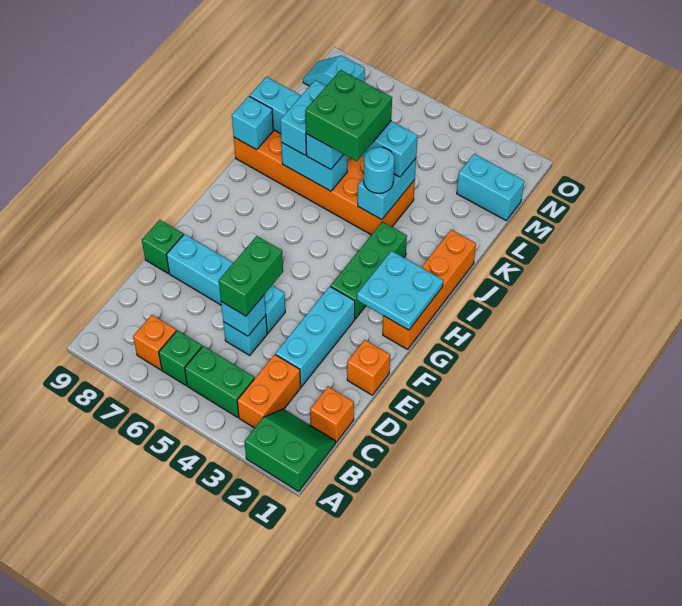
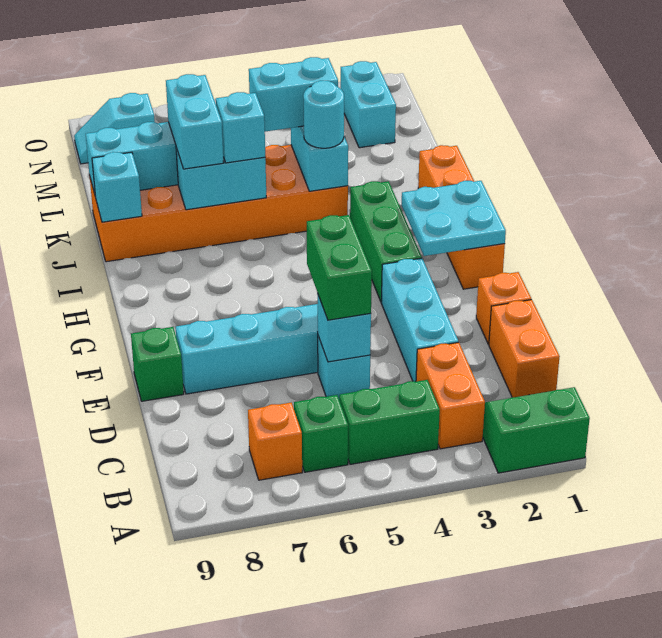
orange 1x1 brick [310,387,354,442] -> orange 1x2 brick [489,300,560,397]
green 2x2 brick [305,70,392,161] -> none
cyan 1x2 brick [457,154,524,220] -> cyan 1x2 brick turned to [341,61,396,148]

